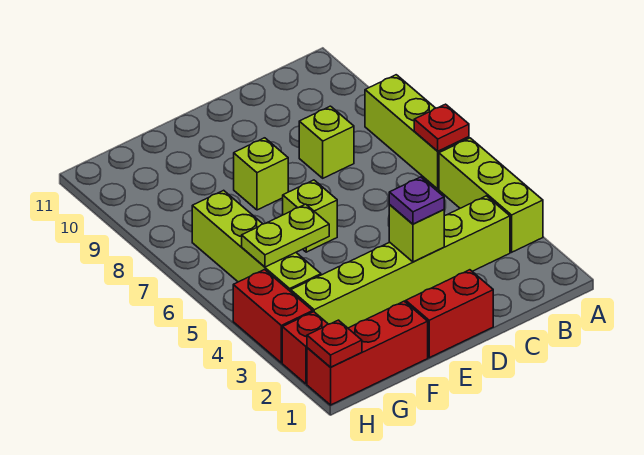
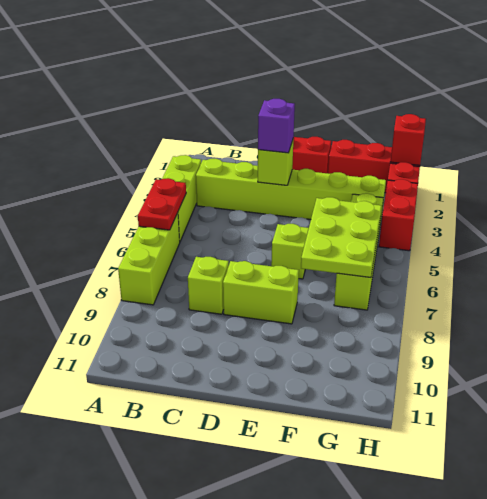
red 1x1 plate [414,104,469,151] -> red 1x2 plate [138,178,186,230]
purple 1x1 plate [389,177,444,224] -> purple 1x1 brick [258,99,295,153]
lime 1x1 brick [234,138,288,210] -> lime 1x2 brick [223,261,299,324]
lime 1x2 plate [242,204,329,267] -> lime 2x3 plate [301,197,382,277]
red 1x1 plate [307,320,362,367] -> red 1x1 brick [391,114,426,165]

